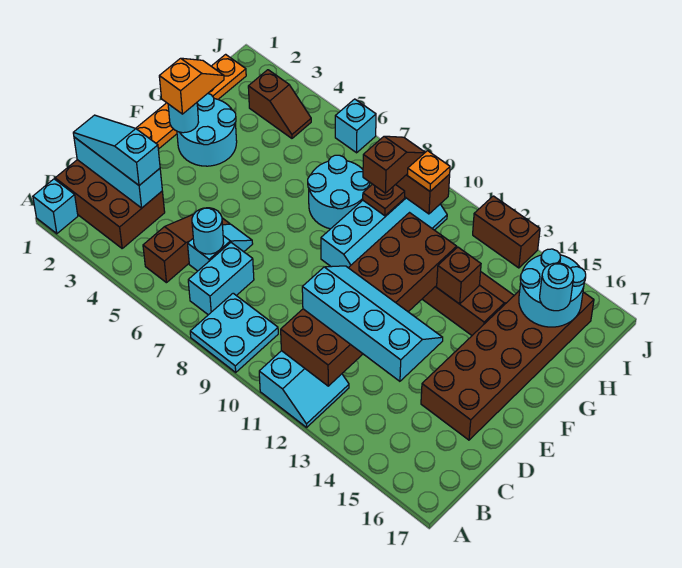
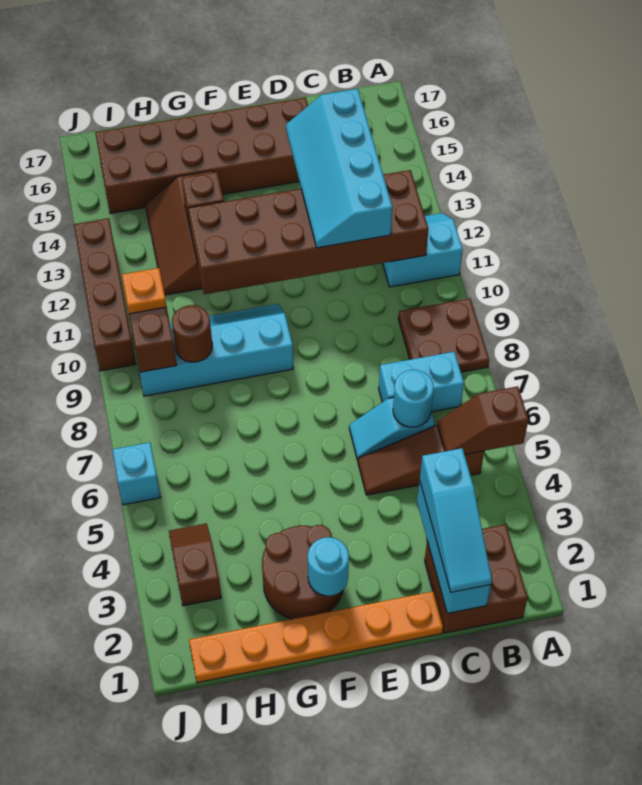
cyan 1x1 brick [33,179,78,234] -> none
cyan 2x2 plate [190,293,278,372] -> brown 2x2 plate [398,298,489,372]
brown 2x3 brick [55,160,165,248] -> brown 2x2 brick [425,524,528,633]
cyan 2x2 round brick [177,94,237,166] -> brown 2x2 round brick [262,525,343,619]
orange 1x2 slope [159,58,224,114] -> none
cyan 2x2 round brick [308,155,370,229] -> none
brown 1x1 plate [363,184,405,216] -> brown 1x1 round brick [172,305,212,362]
brown 1x2 slope [363,136,425,193] -> brown 1x2 slope moved to [437,386,528,454]
cyan 2x2 round brick [519,249,586,327] -> none
cyan 1x1 round brick [540,263,574,311] -> none
brown 1x2 brick [473,196,540,268] -> brown 1x4 brick [74,218,136,371]

